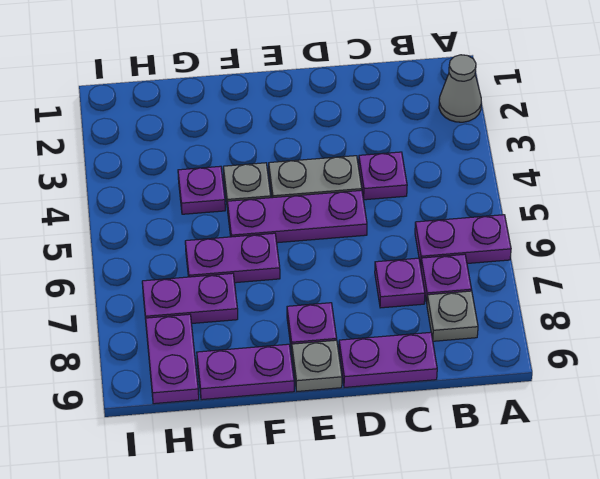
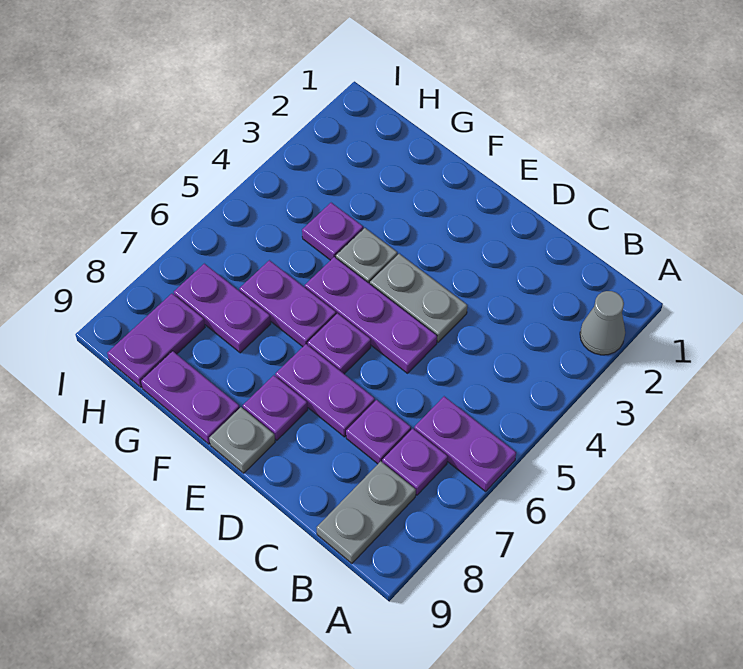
grey 1x1 plate [427,291,478,341] -> grey 1x2 plate [317,461,416,563]
purple 1x1 plate [359,152,407,200] -> purple 1x1 plate moved to [308,313,371,374]
purple 1x2 plate [339,332,437,388] -> purple 1x2 plate moved to [275,344,375,437]

